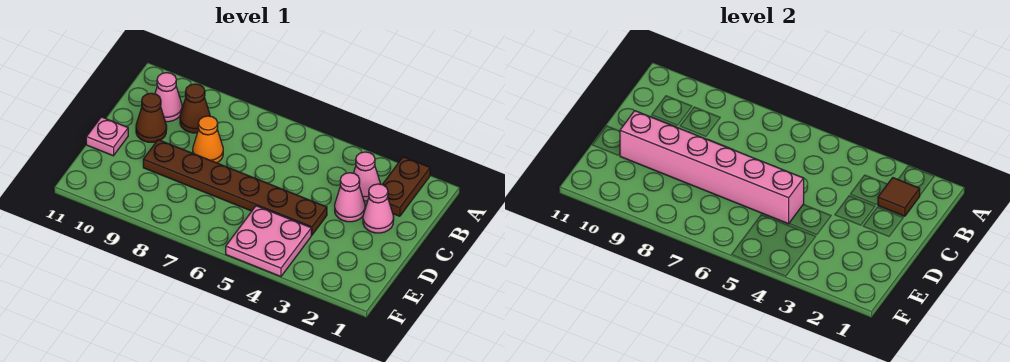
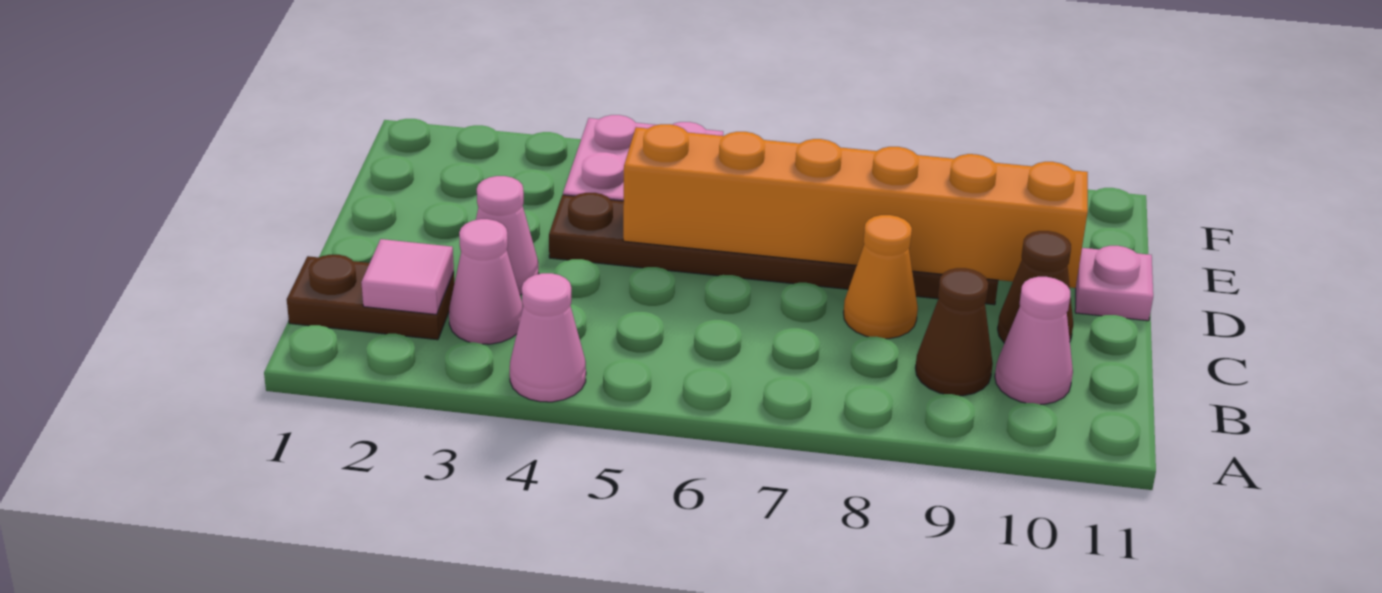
brown 1x2 plate [382,157,430,216] -> brown 1x2 plate turned to [287,255,454,340]
brown 1x1 tile [878,178,920,216] -> pink 1x1 tile [361,239,454,315]
pink 1x1 cone [363,184,394,233] -> pink 1x1 cone moved to [510,273,586,402]
pink 1x6 brick [620,111,804,224] -> orange 1x6 brick [623,124,1088,288]

